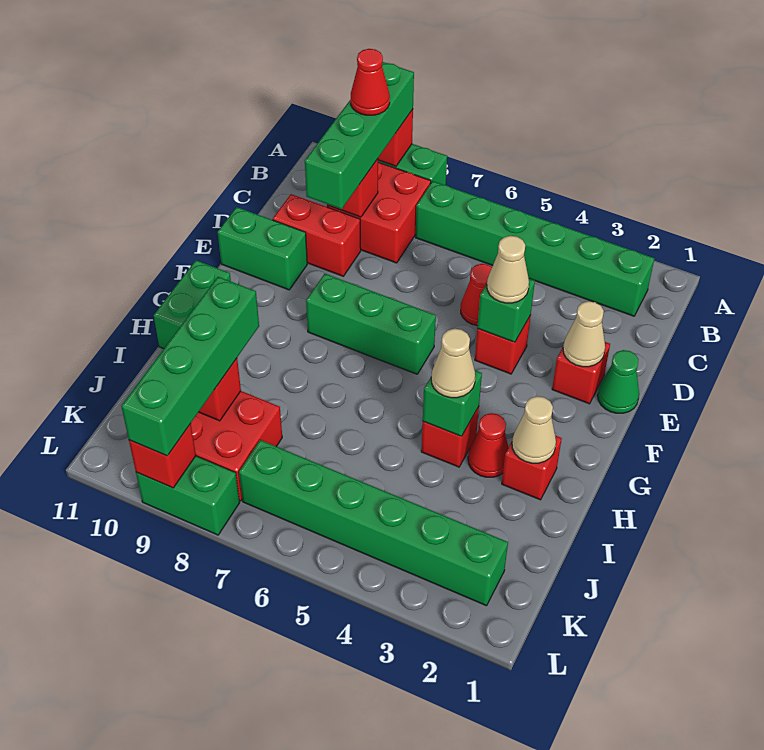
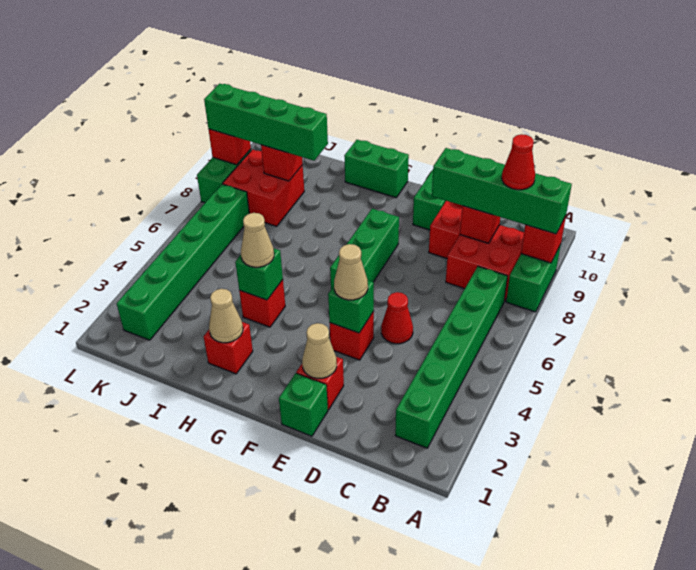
green 1x1 cone [598,350,639,413] -> green 1x1 brick [279,373,328,436]
red 1x1 cone [468,413,509,477] -> none

